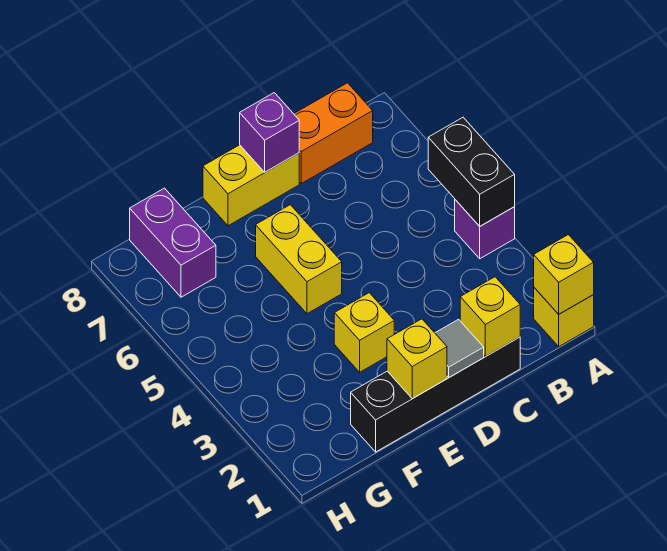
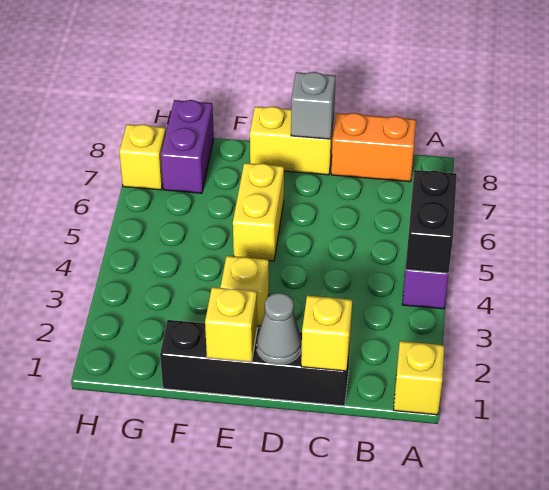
yellow 1x1 brick [534,235,594,314] -> yellow 1x1 brick moved to [119,124,166,190]
grey 1x1 tile [435,319,484,377] -> grey 1x1 cone [257,293,302,365]
purple 1x1 brick [240,93,299,172] -> grey 1x1 brick [291,72,336,139]

